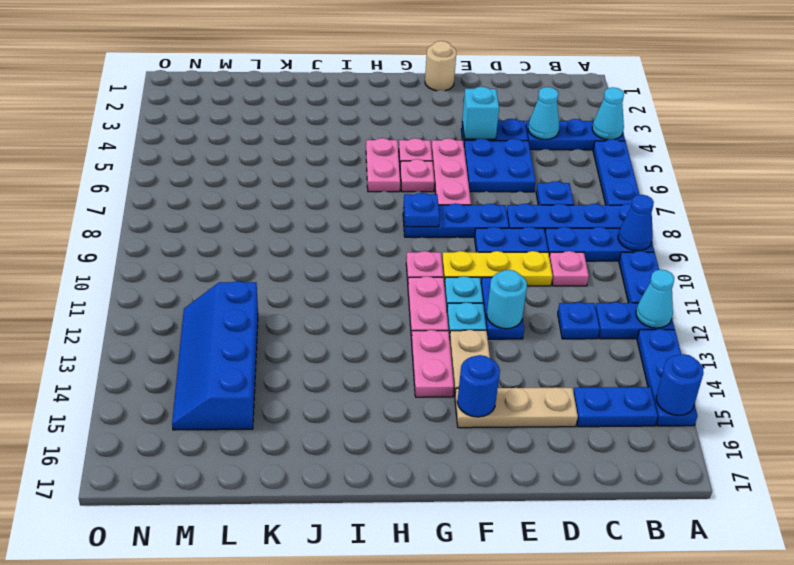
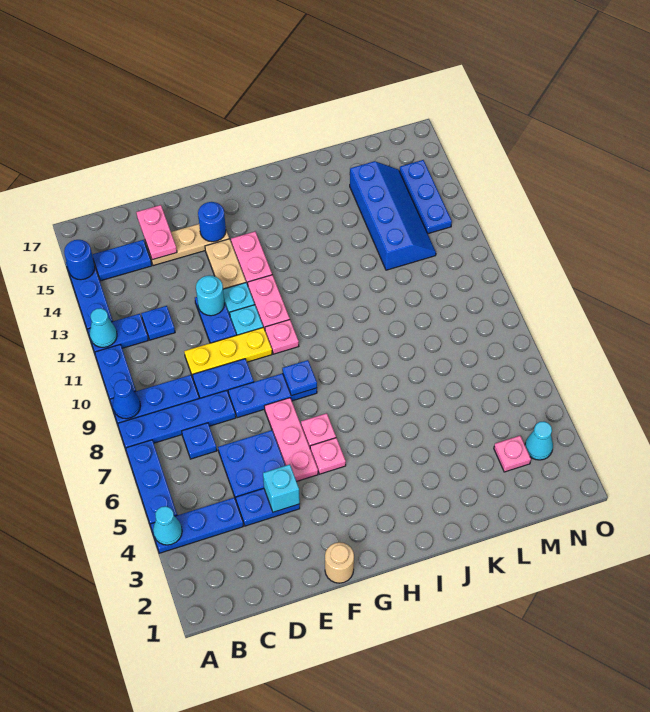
cyan 1x1 cone [528,87,559,139] -> cyan 1x1 cone moved to [525,422,553,460]
pink 1x1 plate [549,251,589,286] -> pink 1x1 plate moved to [494,436,531,472]
pink 1x2 plate [366,138,400,192] -> pink 1x2 plate moved to [136,205,177,260]
none -> blue 1x3 plate [400,160,452,234]

